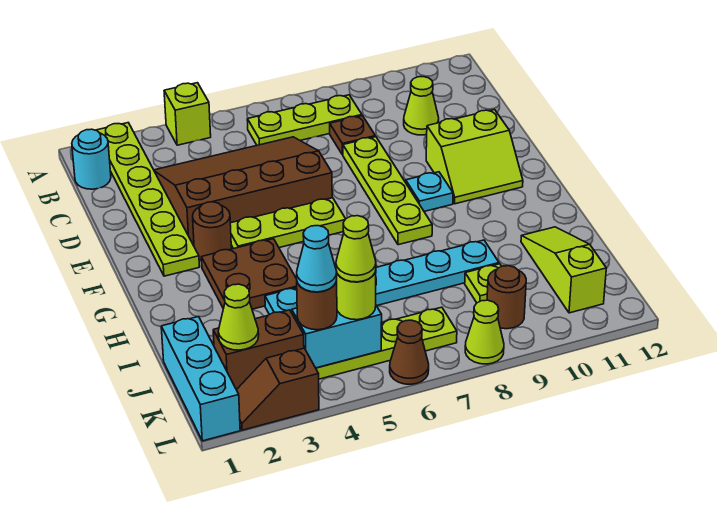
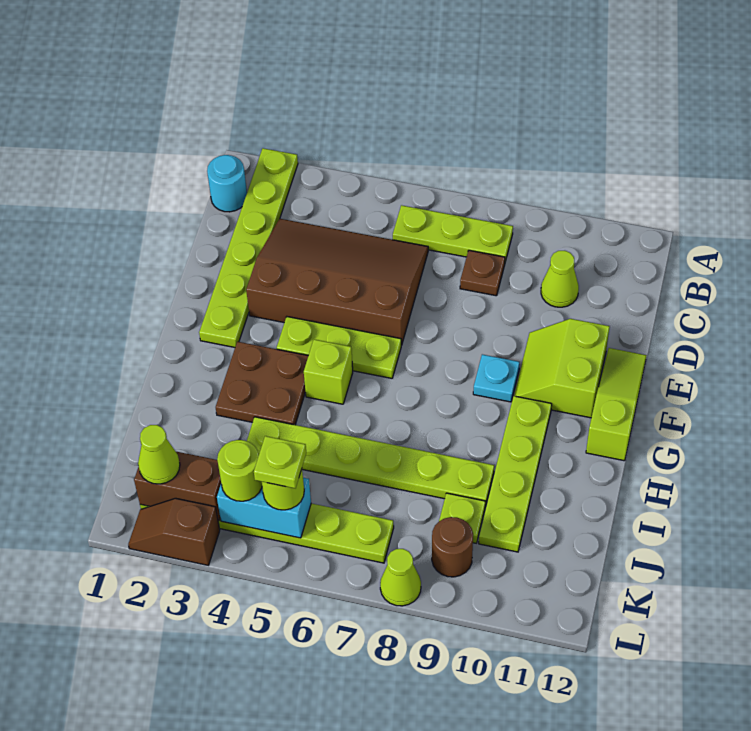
lime 1x1 brick [164,83,211,145] -> lime 1x1 brick moved to [304,339,353,404]
lime 1x4 plate [343,137,432,245] -> lime 1x4 plate moved to [479,396,552,552]
lime 2x2 slope [426,110,523,204] -> lime 2x2 slope turned to [514,319,610,418]
brown 1x1 round brick [193,202,231,261] -> none
cyan 1x6 plate [265,240,499,315] -> lime 1x6 plate [247,417,494,507]
lime 1x3 slope [521,227,606,313] -> lime 1x3 slope moved to [586,348,647,461]
cyan 1x3 brick [161,317,240,441] -> none
brown 1x1 round brick [297,280,337,330] -> lime 1x1 round brick [217,440,262,501]
cyan 1x1 cone [297,226,337,292] -> none
lime 1x1 cone [336,216,376,282] -> lime 1x1 plate [254,436,306,488]
brown 1x1 cone [390,320,429,384] -> none

